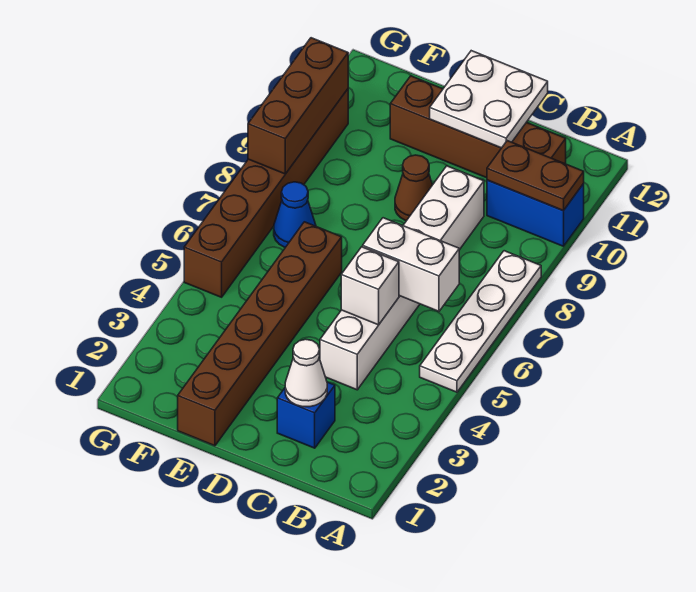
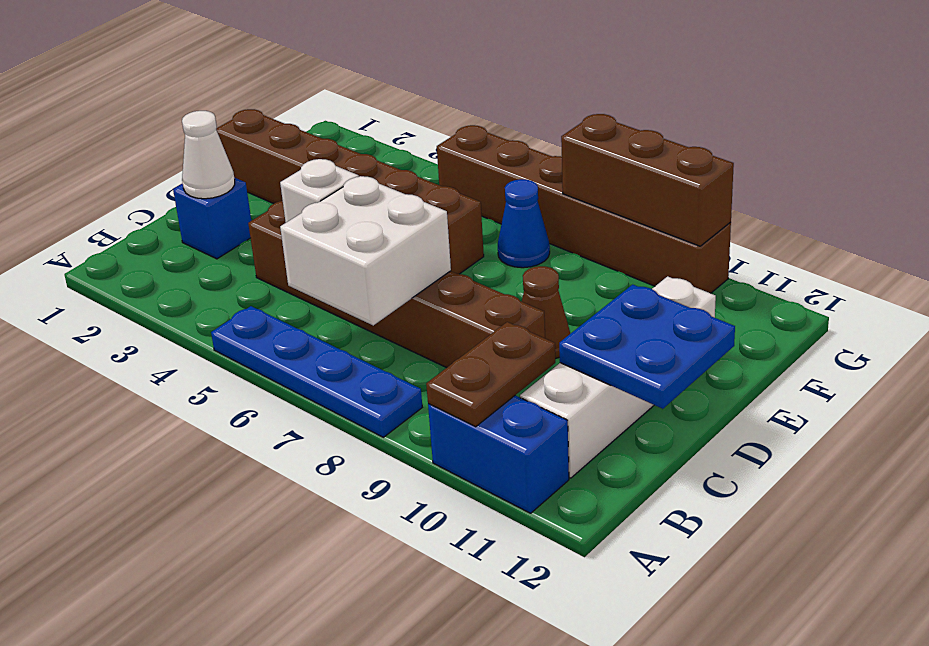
white 1x4 plate [420,251,541,392] -> blue 1x4 plate [211,306,422,437]
blue 1x2 brick [487,180,584,246] -> blue 1x2 brick turned to [428,396,569,513]
white 1x2 brick [363,218,459,311] -> white 2x2 brick [280,176,451,325]
brown 1x4 brick [390,76,566,178] -> white 1x4 brick [520,276,716,478]
white 1x6 brick [320,166,484,390] -> brown 1x6 brick [248,201,545,368]
white 2x2 plate [430,51,548,148] -> blue 2x2 plate [559,285,735,409]

